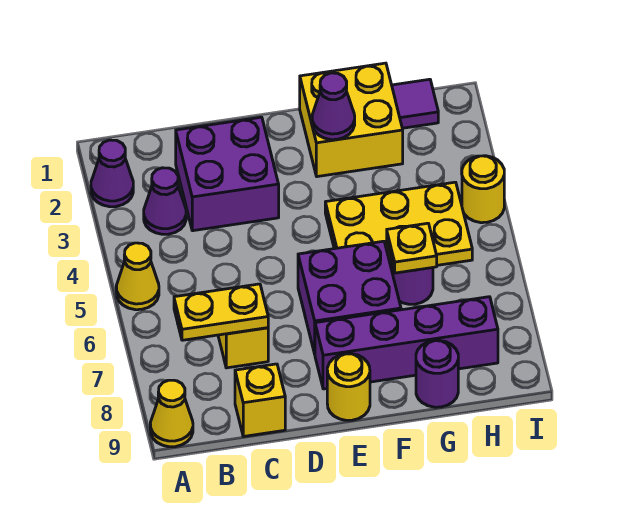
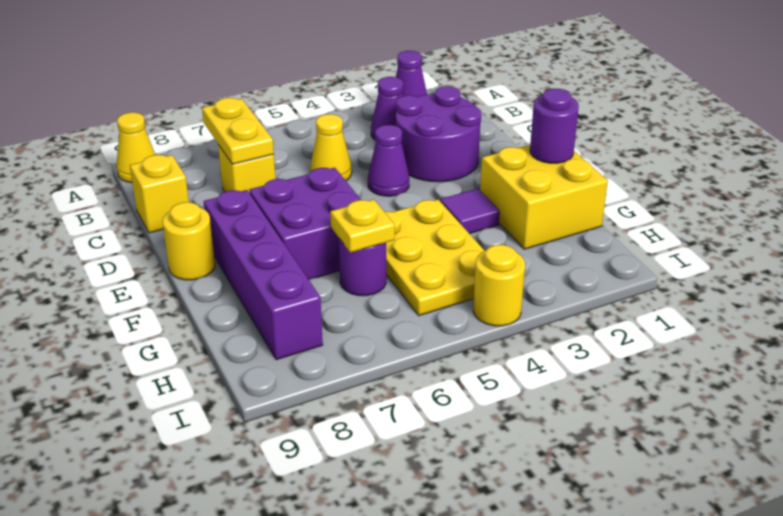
yellow 1x1 cone [116,243,159,310] -> yellow 1x1 cone moved to [310,114,352,181]
purple 2x2 brick [176,117,279,231] -> purple 2x2 round brick [396,86,481,182]
purple 1x1 cone [312,73,355,140] -> purple 1x1 cone moved to [368,125,409,196]
purple 1x1 round brick [416,340,458,407] -> purple 1x1 round brick moved to [530,89,579,163]
purple 1x1 tile [392,79,438,128] -> purple 1x1 tile moved to [440,189,500,234]

